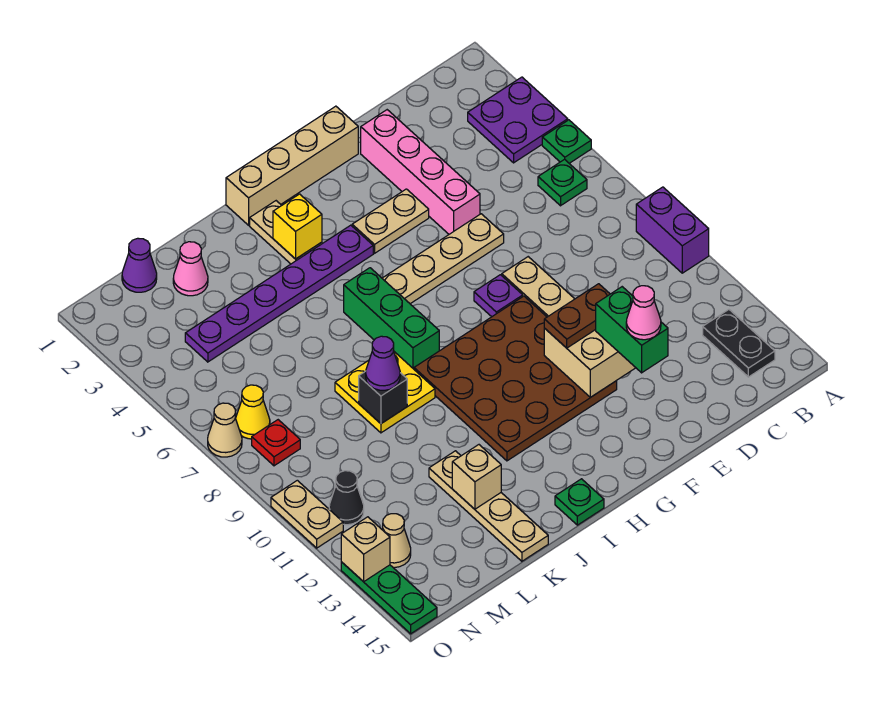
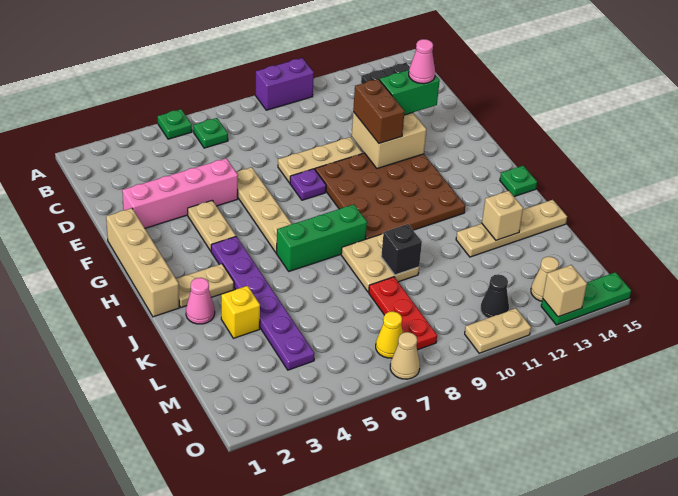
purple 2x2 plate [468,77,568,163] -> none
brown 1x2 plate [544,284,610,348] -> brown 1x2 brick [353,79,405,143]
yellow 1x1 brick [273,194,322,259] -> yellow 1x1 brick moved to [221,286,260,338]
yellow 2x2 plate [335,352,435,433] -> tan 2x2 plate [341,234,419,292]
purple 1x1 cone [366,336,400,390] -> none
pink 1x1 cone [173,242,208,296] -> pink 1x1 cone moved to [186,278,215,324]
purple 1x1 cone [122,238,157,292] -> none
red 1x1 plate [252,420,300,466] -> red 1x3 plate [369,277,437,350]

